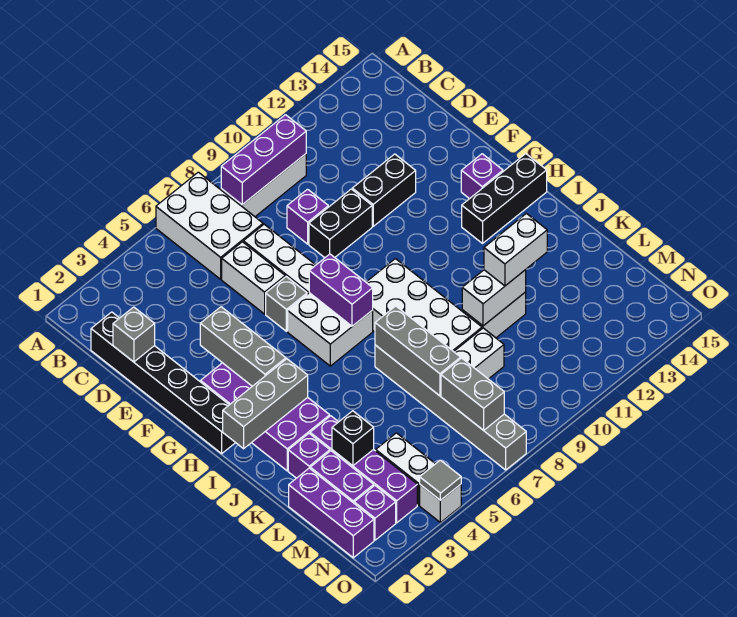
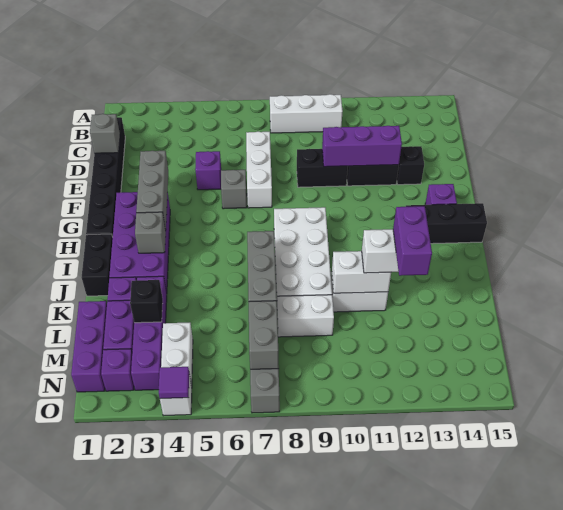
white 2x3 brick [156,172,263,279] -> none
purple 1x3 brick [221,115,306,205] -> purple 1x3 brick moved to [322,126,402,167]
white 1x2 brick [222,242,285,314] -> none
purple 1x1 brick [287,189,328,244] -> purple 1x1 brick moved to [195,151,221,190]
none -> black 1x1 brick [397,146,424,185]
white 2x2 brick [288,293,373,366] -> none
purple 1x2 brick [309,254,373,326] -> purple 1x2 brick moved to [393,206,432,276]
none -> black 1x2 brick [81,234,113,296]
grey 1x3 brick [223,359,308,449] -> grey 1x1 brick [135,212,166,253]
grey 1x1 tile [420,460,461,500] -> purple 1x1 tile [159,367,189,399]

